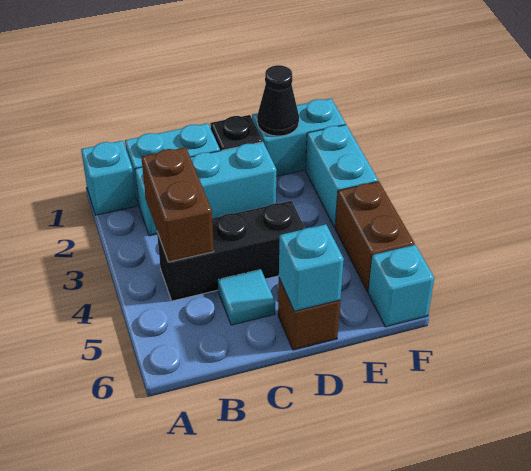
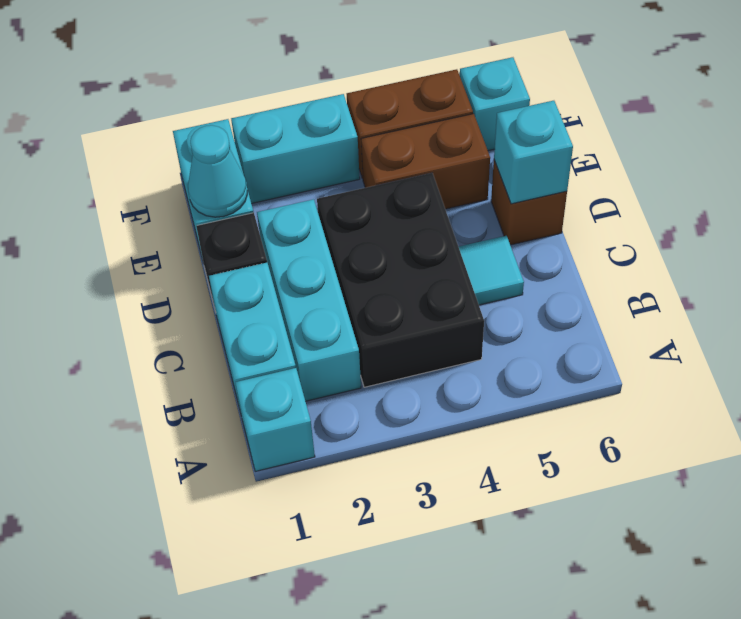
brown 1x2 brick [141,147,214,262] -> brown 1x2 brick moved to [361,114,490,209]
black 1x3 brick [157,201,305,301] -> black 2x3 brick [317,173,484,387]
black 1x1 cone [257,65,299,136] -> cyan 1x1 cone [188,125,247,217]

